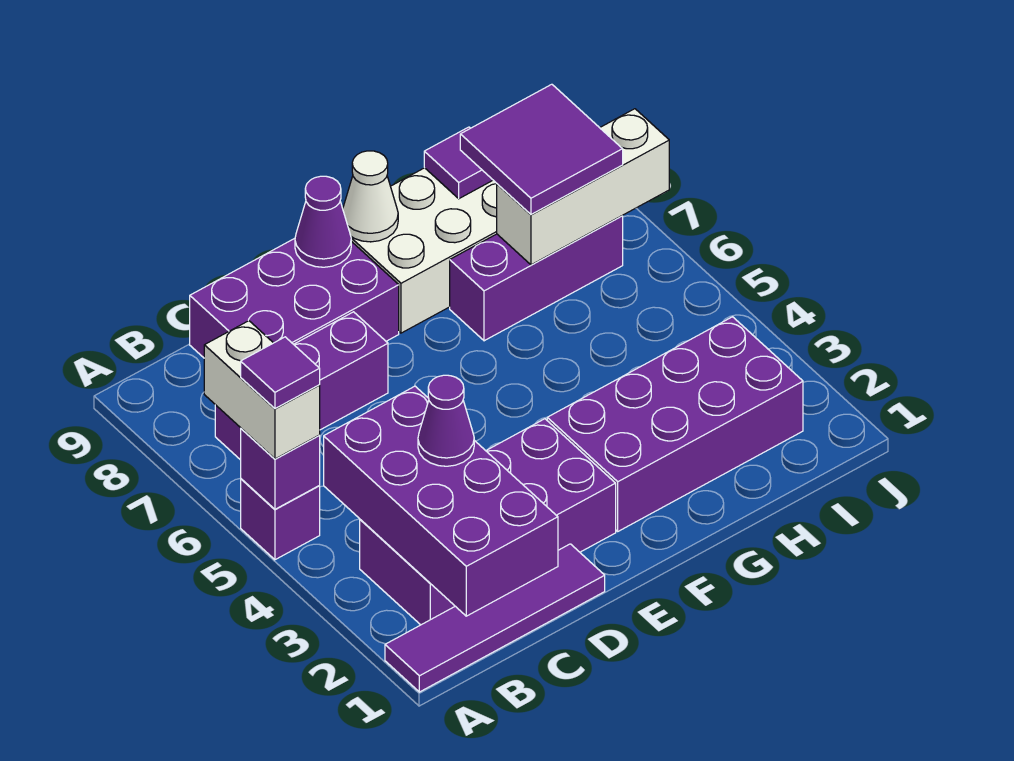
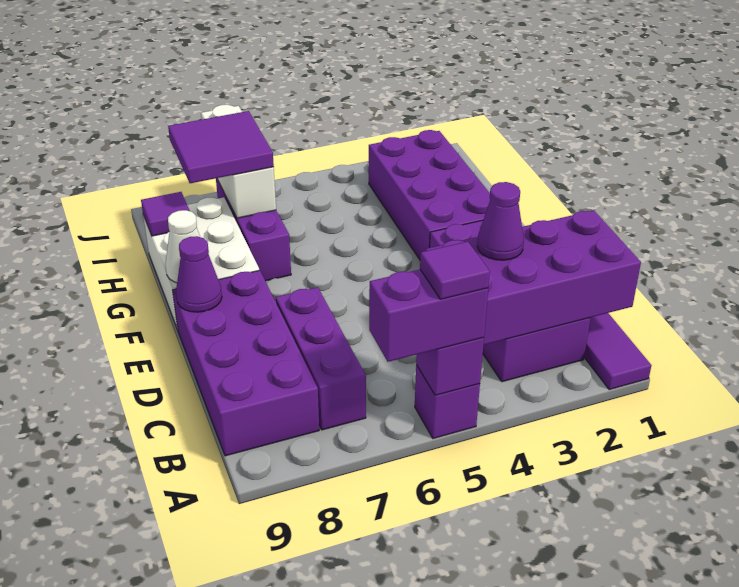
white 1x2 brick [204,321,320,459] -> purple 1x2 brick [369,270,488,362]
purple 2x3 brick [190,238,399,358] -> purple 2x4 brick [173,270,319,456]

